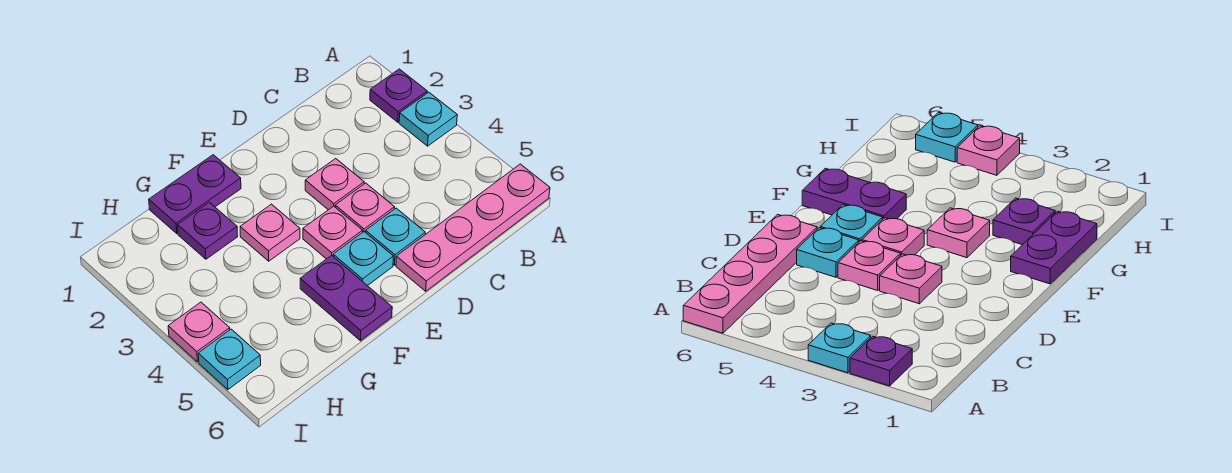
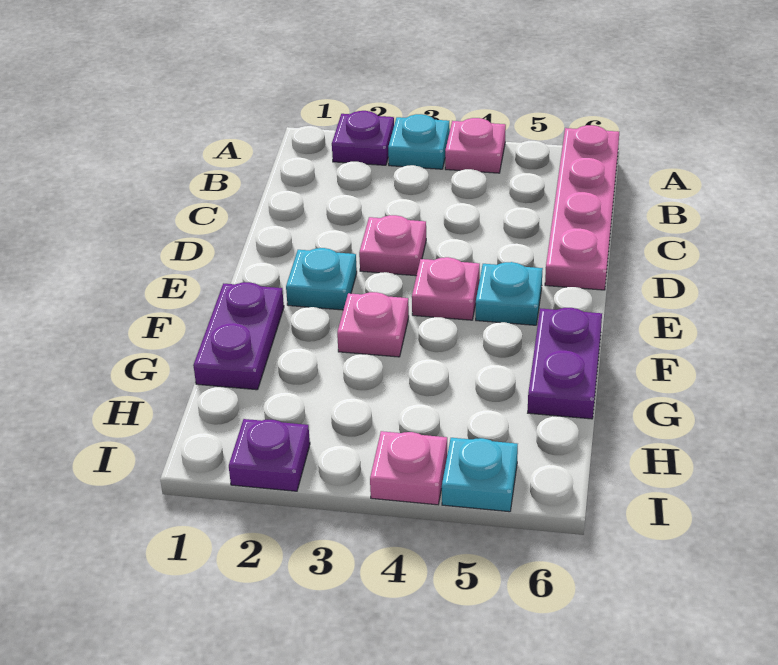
pink 1x1 plate [335,183,395,233] -> pink 1x1 plate moved to [445,118,506,173]
cyan 1x1 plate [366,208,425,265] -> cyan 1x1 plate moved to [286,248,357,310]
purple 1x2 plate [300,255,392,341] -> purple 1x2 plate turned to [528,308,602,419]
purple 1x1 plate [178,202,238,259] -> purple 1x1 plate moved to [229,419,310,491]

